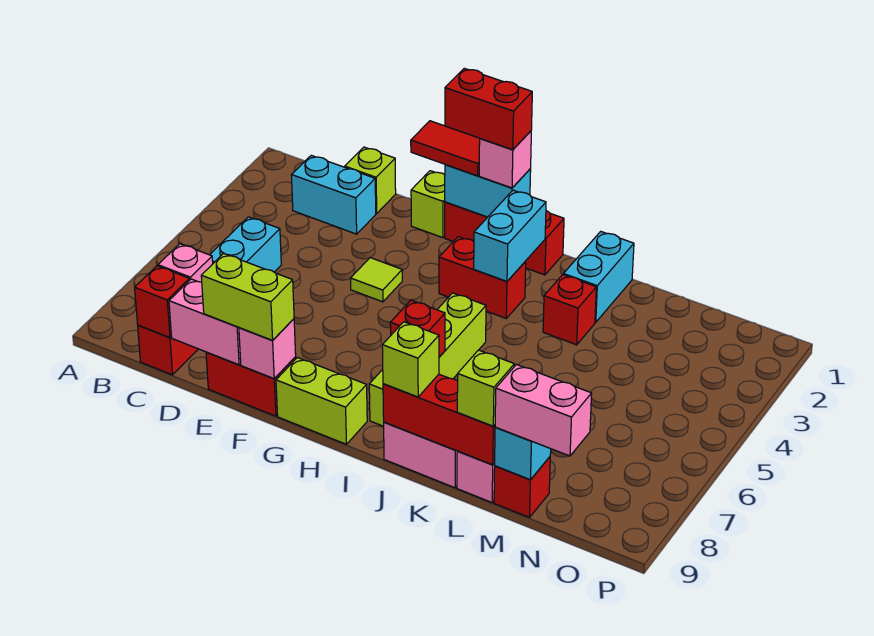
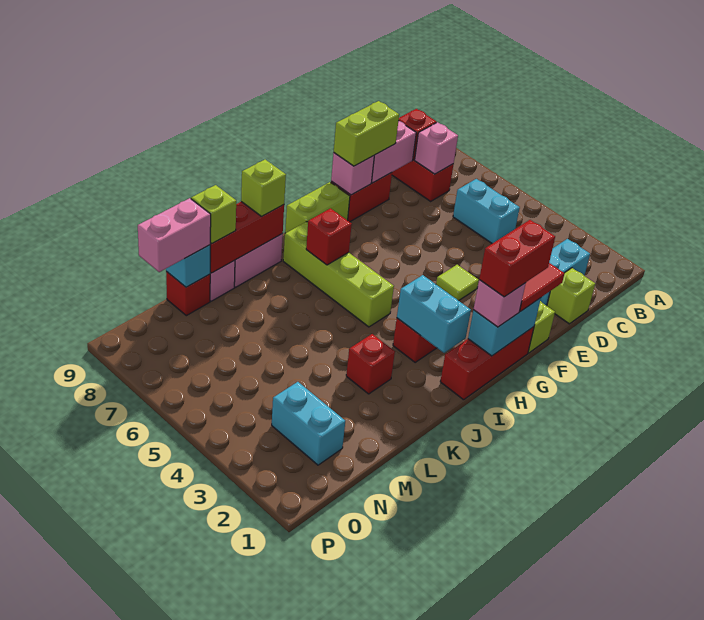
cyan 1x2 brick [564,231,634,322] -> cyan 1x2 brick moved to [272,382,345,465]

